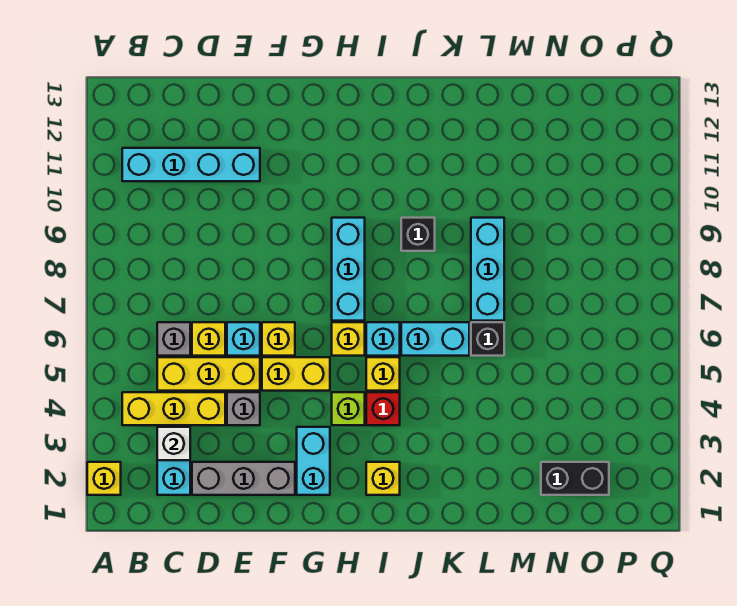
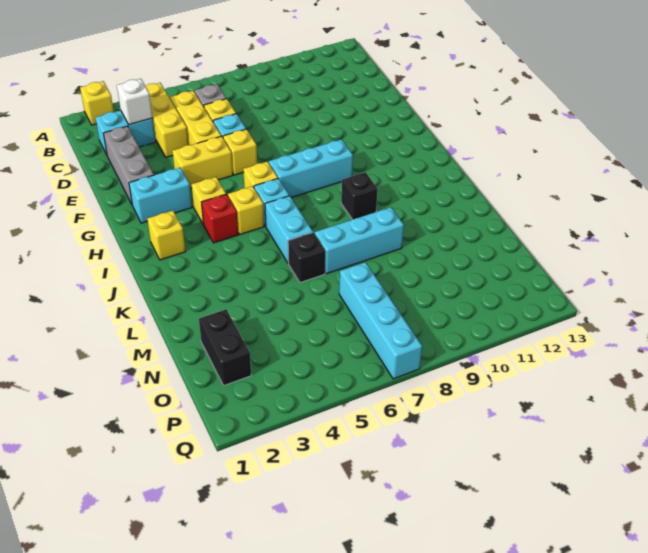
cyan 1x4 brick [122,148,260,181] -> cyan 1x4 brick moved to [339,262,422,379]
grey 1x1 brick [227,392,260,425] -> none
yellow 1x2 brick [262,357,330,391] -> yellow 1x2 brick turned to [172,136,233,188]
lime 1x1 brick [332,392,365,425] -> yellow 1x1 brick [191,177,226,225]

